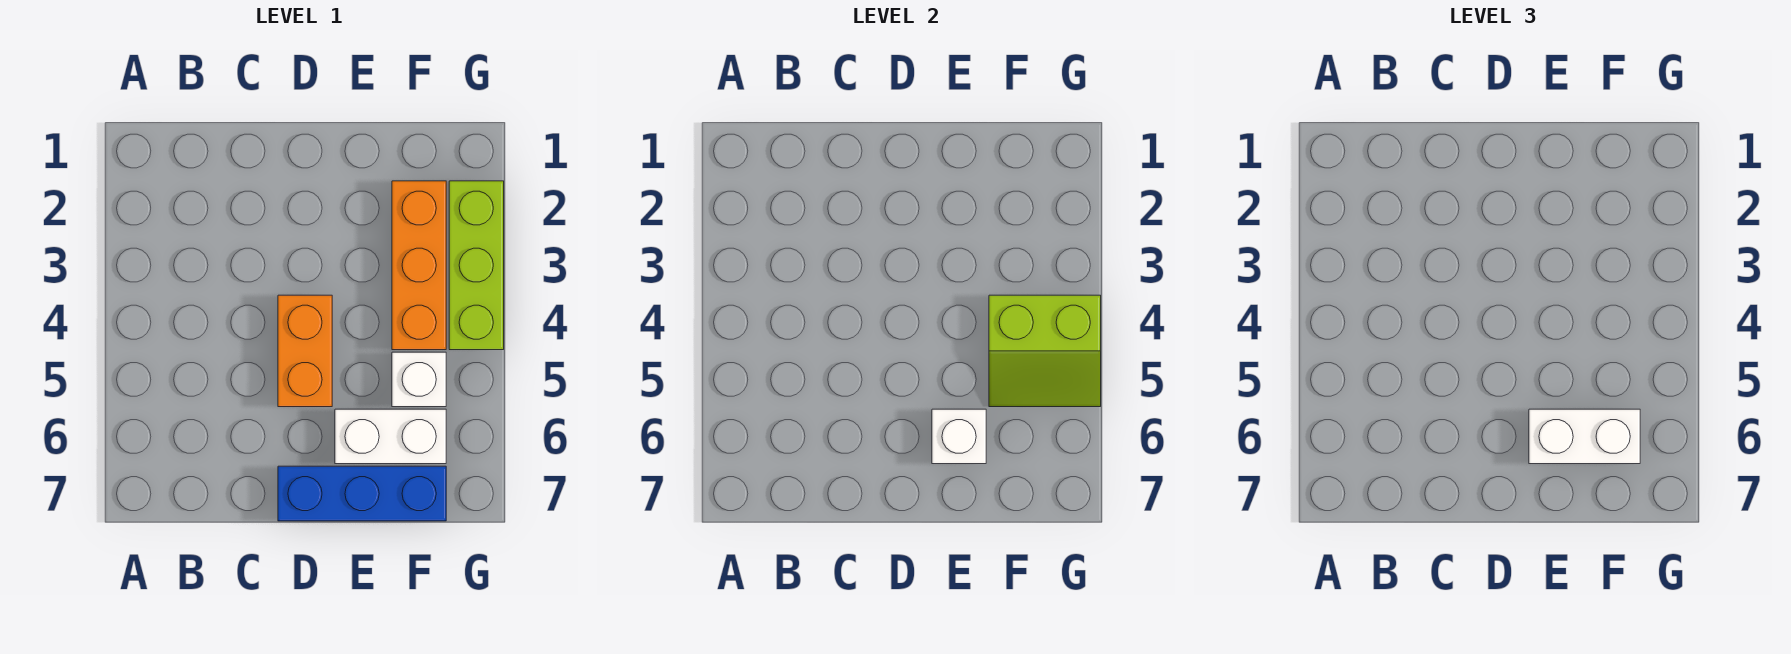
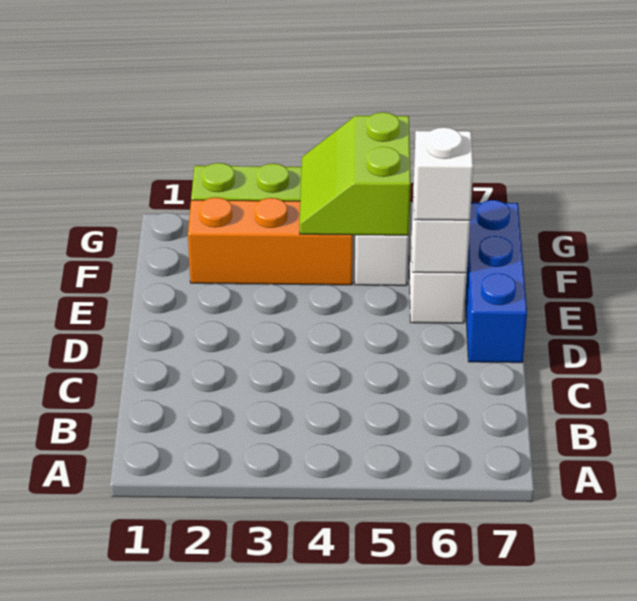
orange 1x2 brick [278,295,332,407] -> none
white 1x2 brick [1529,409,1640,464] -> white 1x1 brick [414,127,473,220]
lime 2x2 slope [989,295,1101,407] -> lime 2x2 slope turned to [299,112,411,235]

